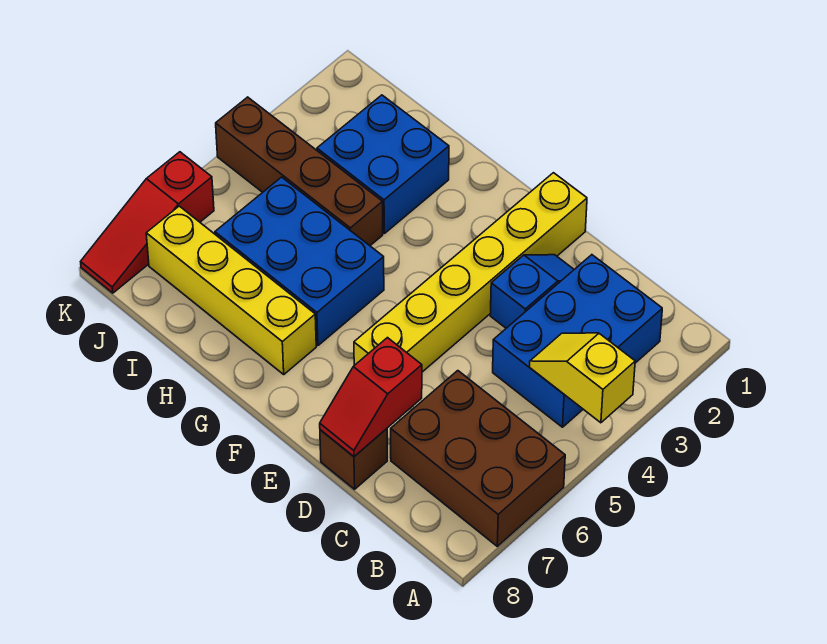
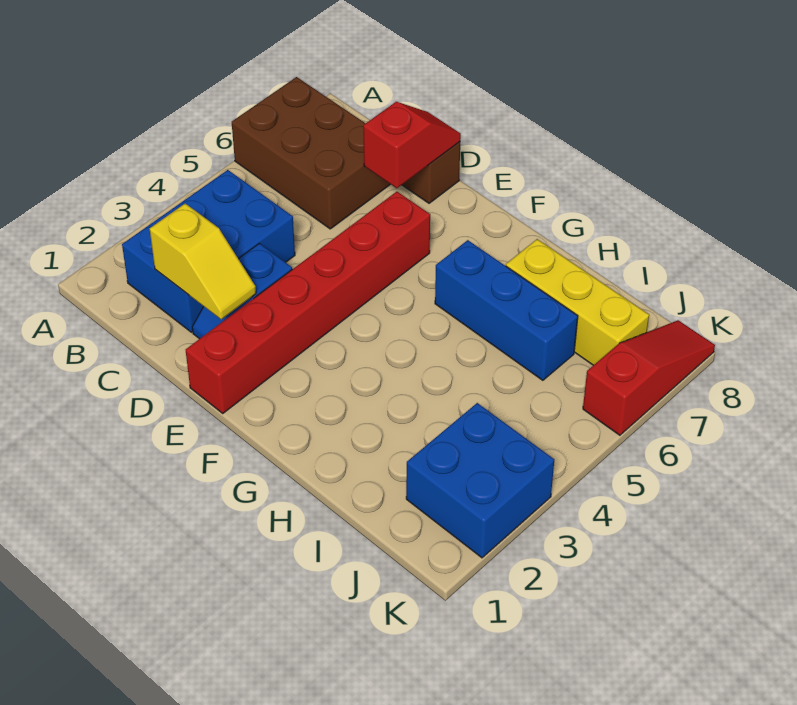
yellow 1x2 slope [530,333,635,423] -> yellow 1x2 slope moved to [150,203,256,319]
yellow 1x6 brick [354,173,587,372] -> red 1x6 brick [186,192,430,413]
blue 2x3 brick [215,177,384,346] -> blue 1x3 brick [435,240,578,380]
yellow 1x4 brick [146,206,316,374] -> yellow 1x3 brick [506,239,649,365]
blue 2x2 brick [317,95,449,233] -> blue 2x2 brick moved to [406,403,554,558]
brown 1x4 brick [216,97,383,246] -> none

